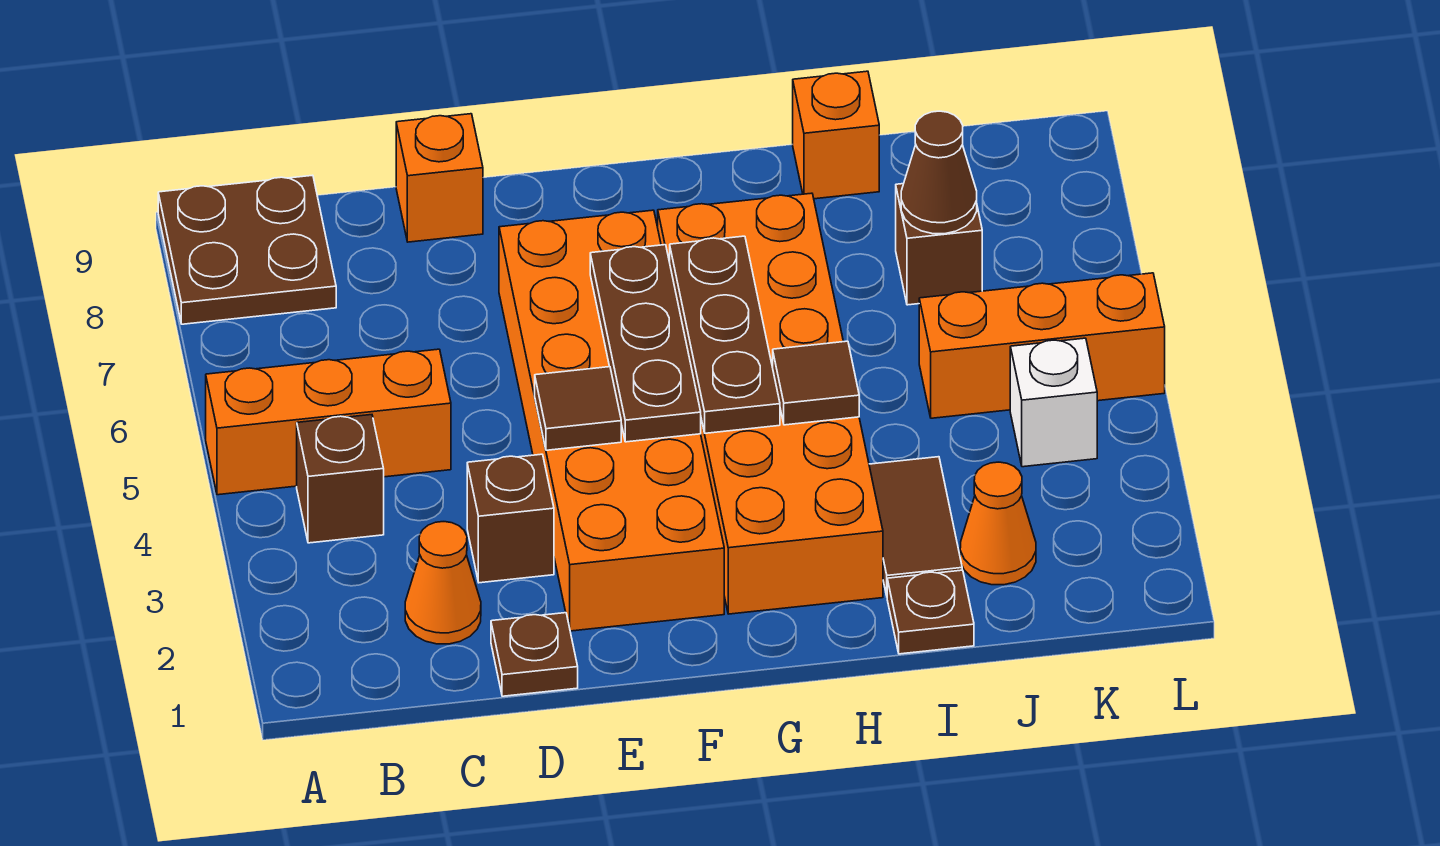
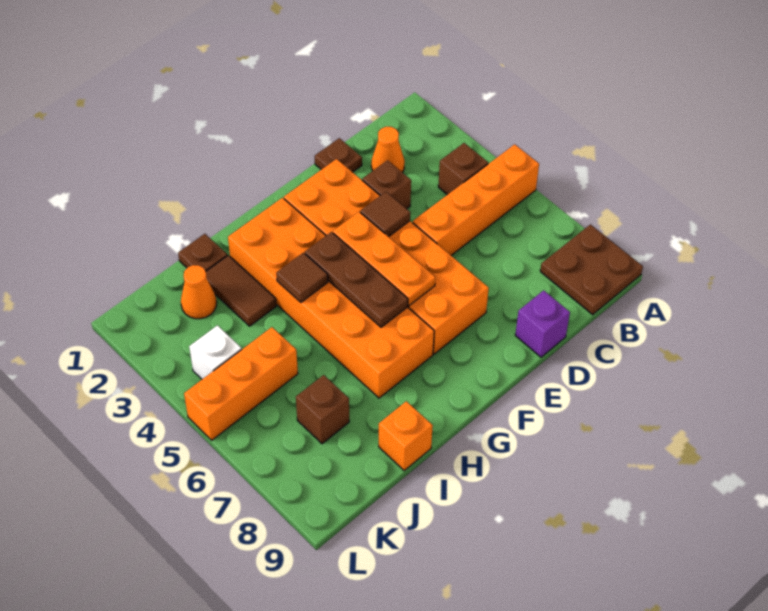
orange 1x3 brick [206,349,451,495] -> orange 1x4 brick [413,144,539,255]
orange 1x1 brick [396,114,483,242] -> purple 1x1 brick [515,290,570,357]
brown 1x3 plate [590,245,701,442] -> orange 1x3 plate [333,212,436,306]
brown 1x1 cone [901,111,977,234] -> none

